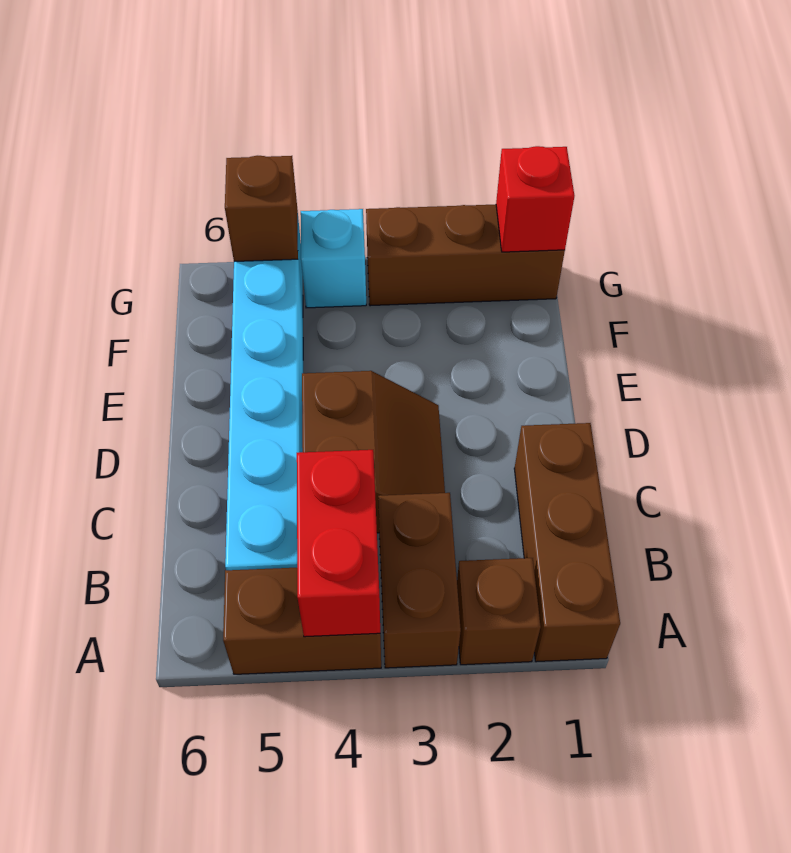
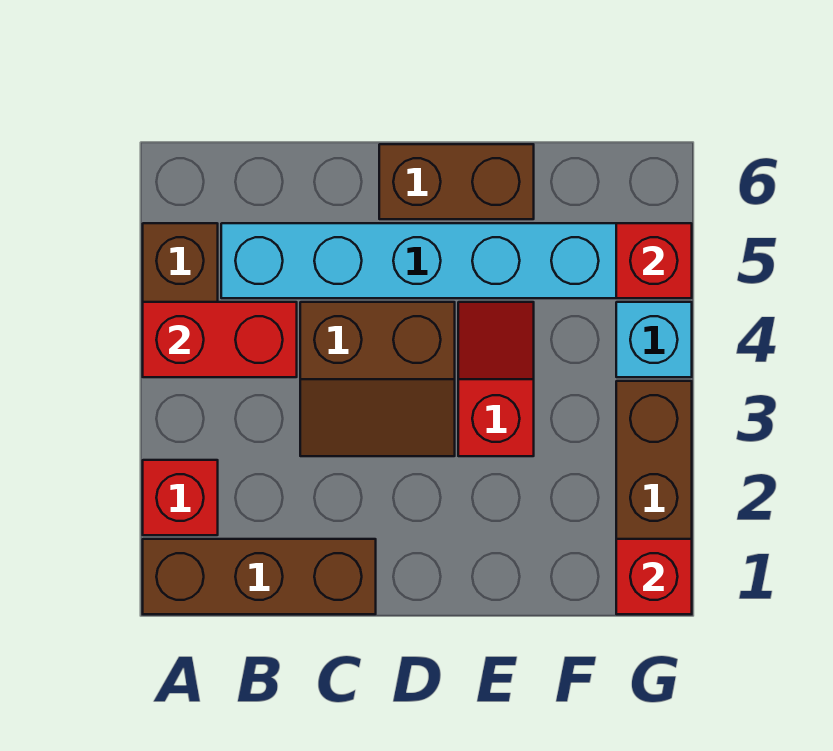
brown 1x1 brick [457,558,541,665] -> red 1x1 brick [143,460,218,535]
brown 1x2 brick [378,493,461,668] -> brown 1x2 brick moved to [379,144,534,219]
none -> red 1x2 slope [458,302,534,456]
brown 1x1 brick [225,156,298,262] -> red 1x1 brick [616,223,692,298]

